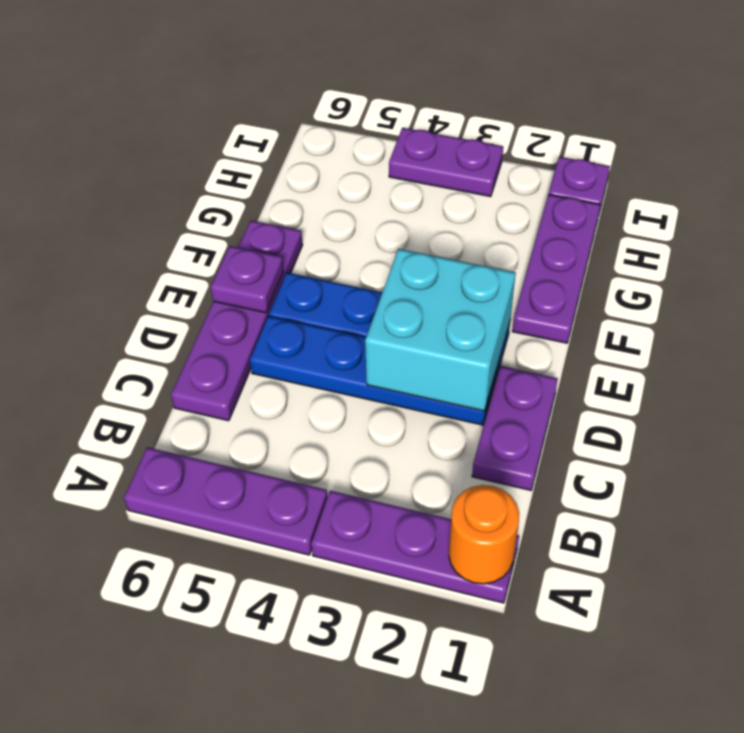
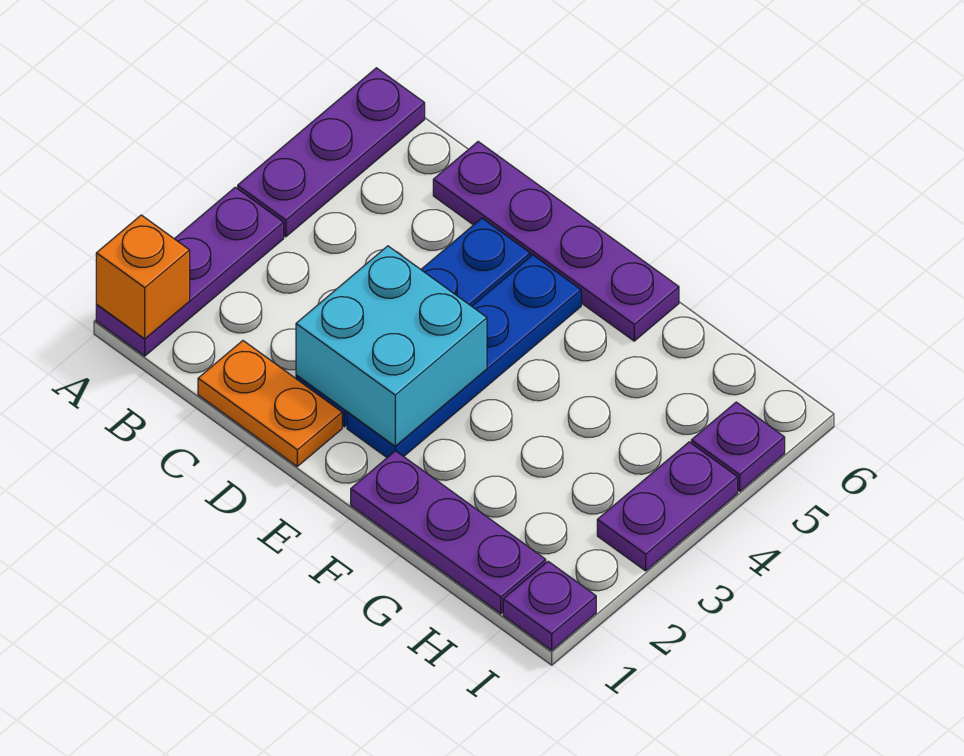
orange 1x1 round brick [449,485,519,584] -> orange 1x1 brick [96,215,190,339]
purple 1x2 plate [472,366,558,490] -> orange 1x2 plate [198,341,342,466]
purple 1x1 plate [211,246,284,313] -> purple 1x1 plate moved to [691,402,785,491]

